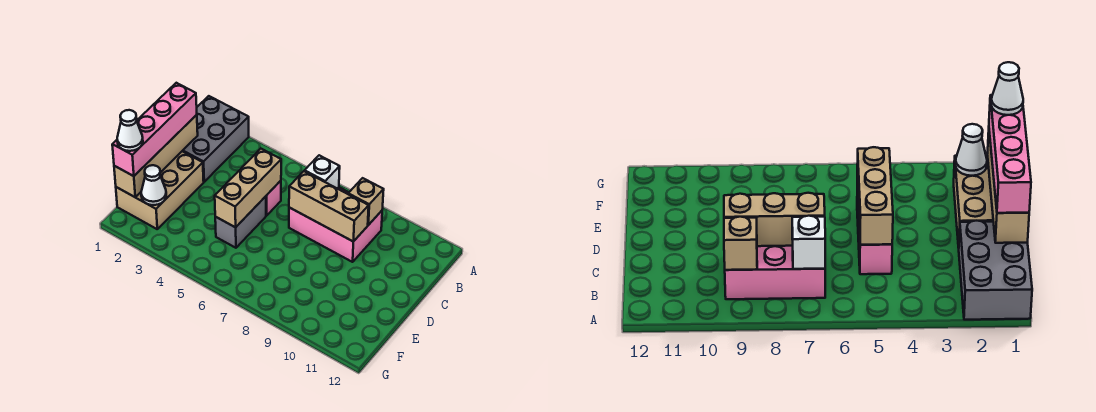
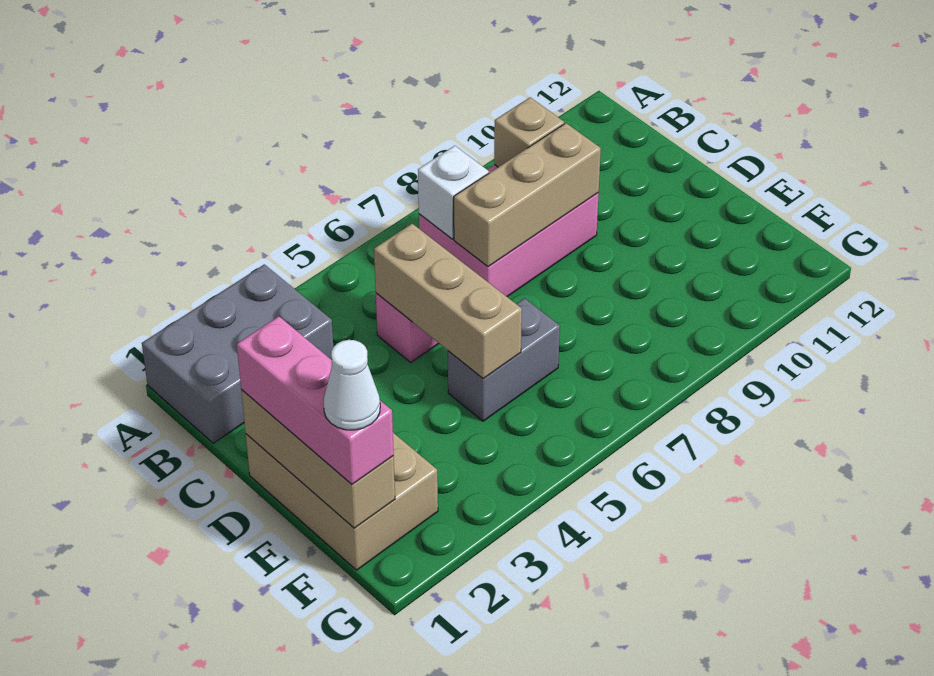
grey 2x3 brick [183,96,249,182] -> grey 2x3 brick turned to [142,264,333,443]
tan 1x4 brick [114,115,198,197] -> tan 1x3 brick [241,389,395,528]
pink 1x4 brick [112,83,197,176] -> pink 1x3 brick [237,316,394,484]
grey 1x2 brick [215,196,266,248] -> grey 1x2 brick turned to [448,298,560,421]
white 1x1 cone [141,165,166,205] -> none

